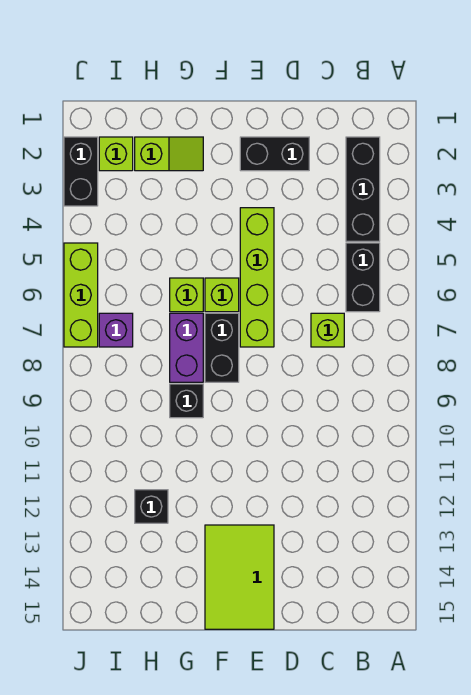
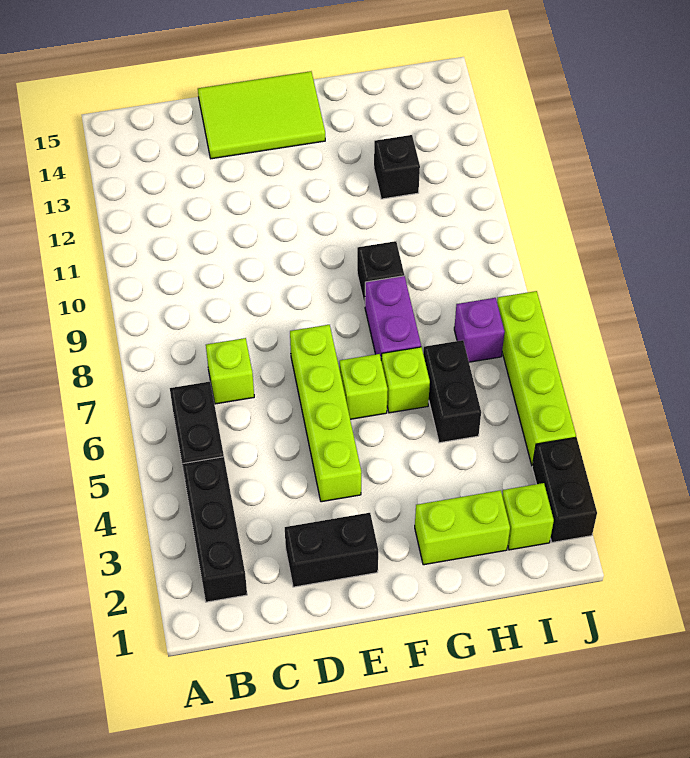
lime 2x3 tile [205,525,274,629] -> lime 2x3 tile turned to [198,71,325,159]
black 1x2 brick [205,313,239,382] -> black 1x2 brick moved to [423,340,481,443]
lime 1x2 slope [135,137,203,171] -> lime 1x2 brick [415,490,510,565]
lime 1x3 brick [64,243,98,347] -> lime 1x4 brick [497,291,576,466]

